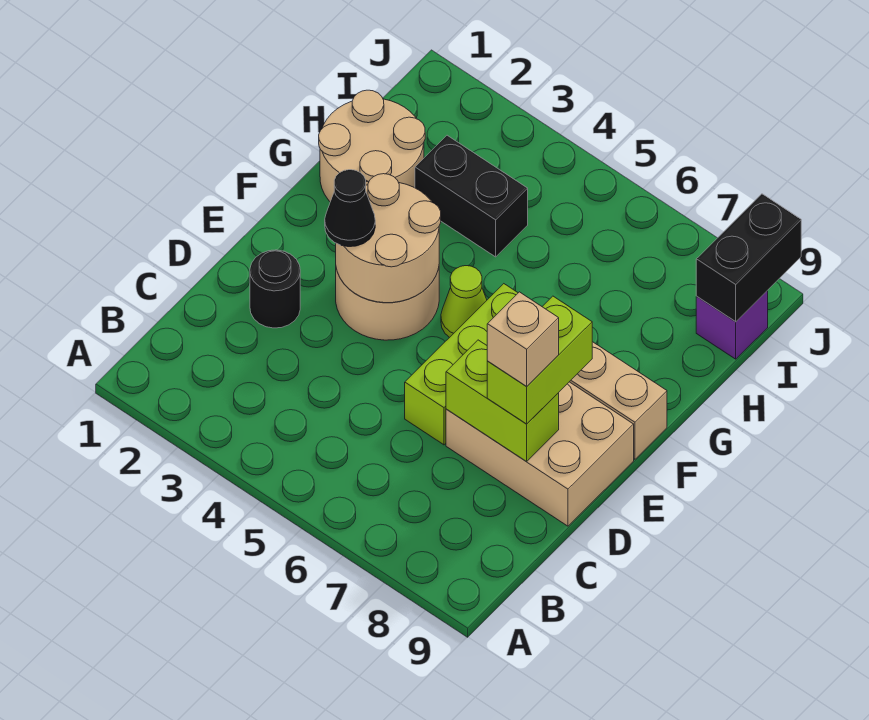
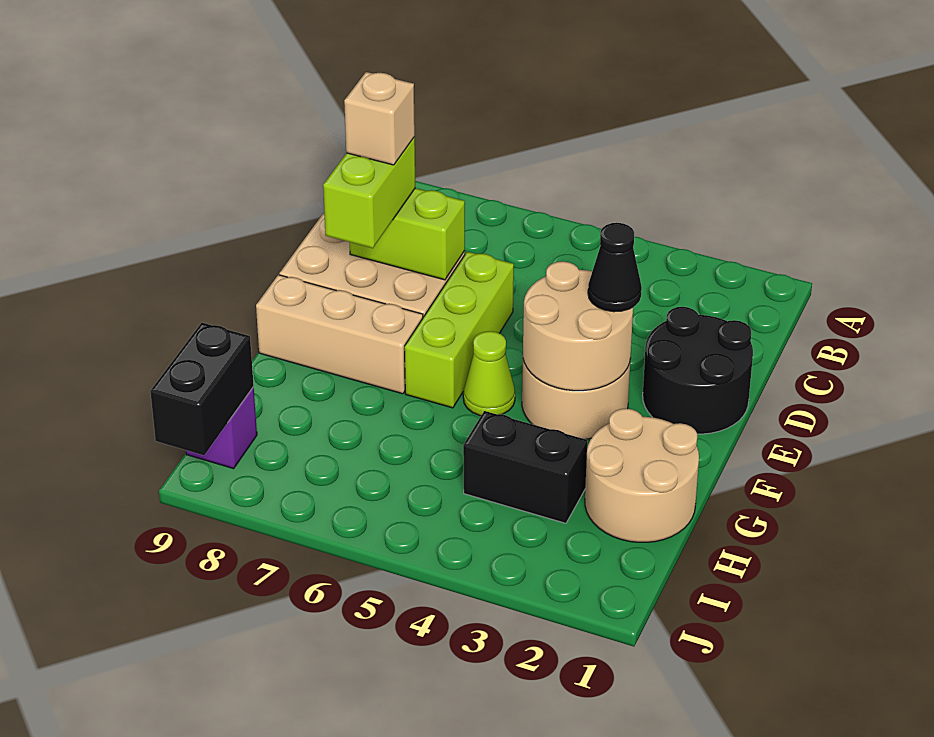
black 1x1 round brick [250,250,300,328] -> black 2x2 round brick [643,307,753,434]

